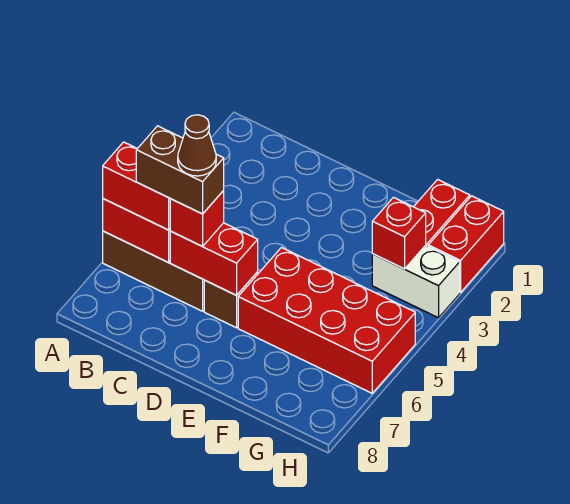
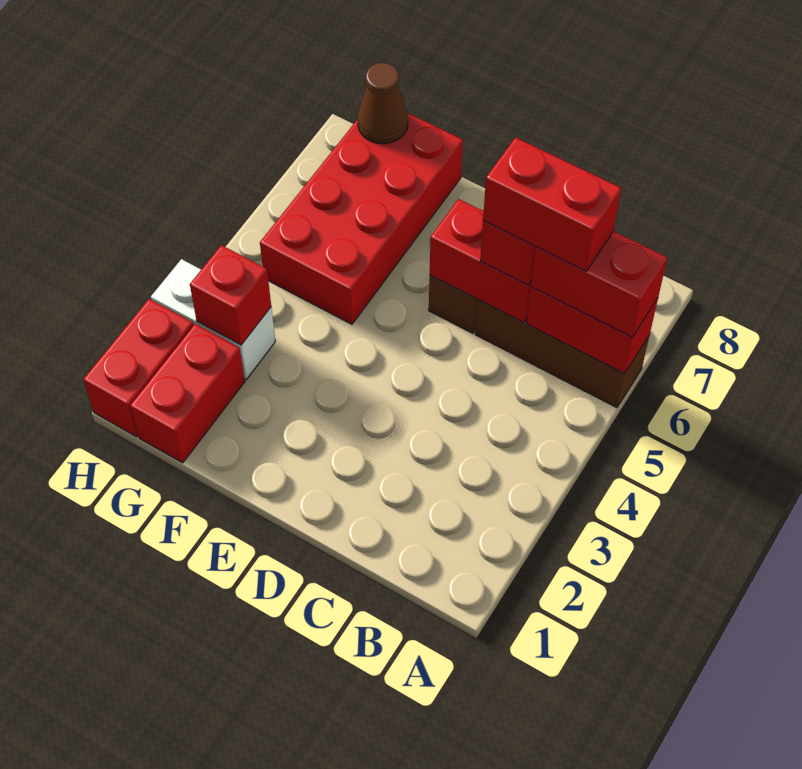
brown 1x2 brick [136,126,224,214] -> red 1x2 brick [483,137,621,271]
brown 1x1 cone [178,115,216,176] -> brown 1x1 cone moved to [358,63,408,144]
red 2x4 brick [238,248,415,393] -> red 2x4 brick turned to [260,113,463,324]

